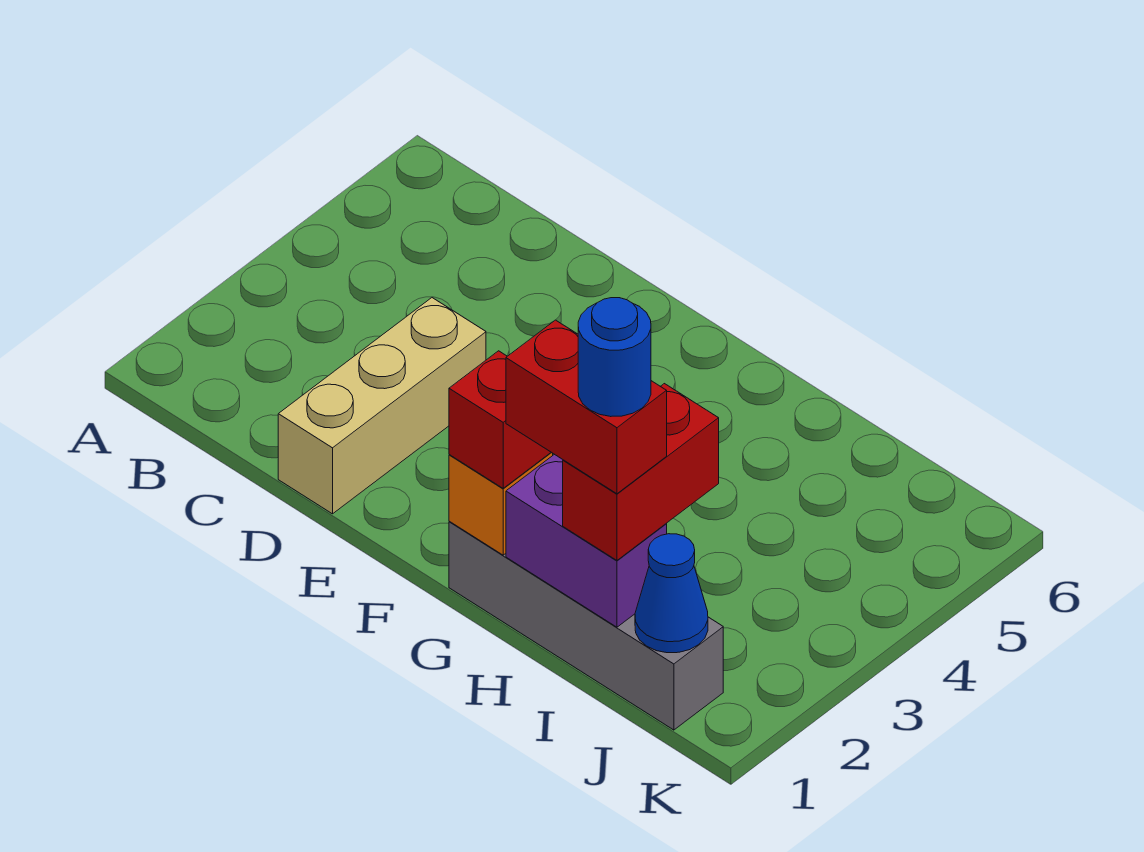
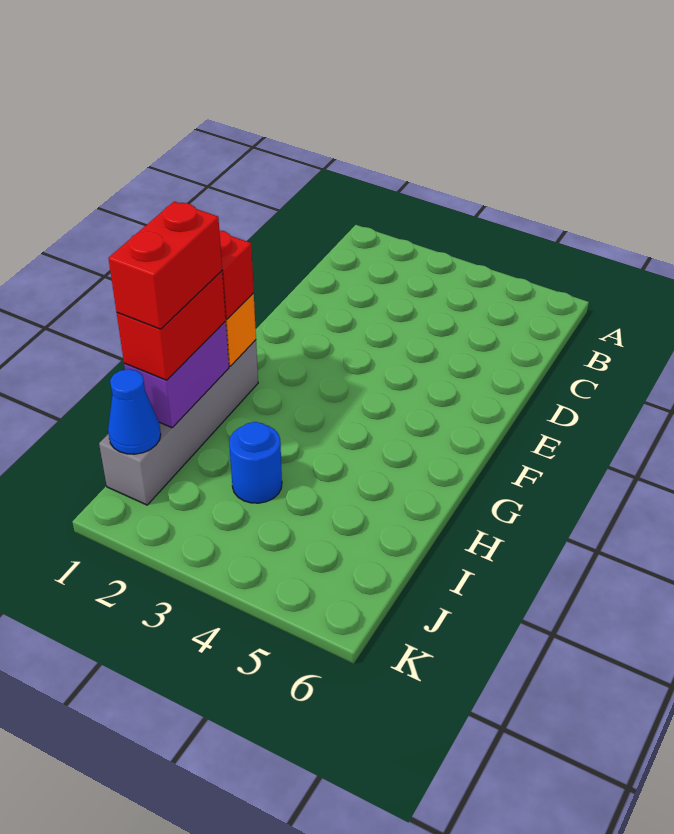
tan 1x3 brick [278,298,486,514] -> none
red 1x2 brick [563,384,719,560] -> red 1x2 brick turned to [117,271,226,380]
blue 1x1 round brick [578,298,651,417] -> blue 1x1 round brick moved to [229,422,282,503]

